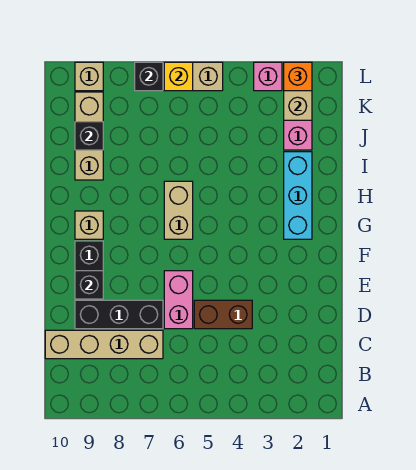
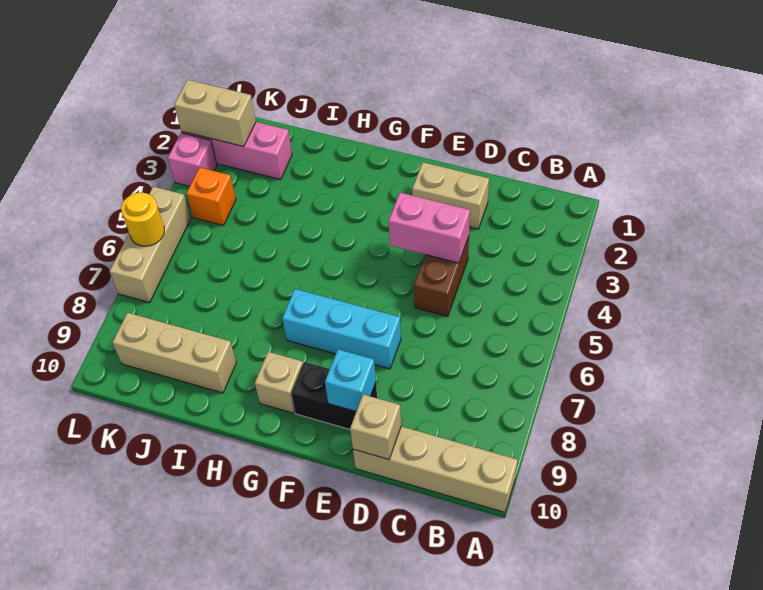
tan 1x4 brick [45,330,163,359] -> tan 1x4 brick turned to [353,426,518,512]
pink 1x2 brick [164,271,193,329] -> pink 1x2 brick moved to [389,193,470,263]
black 1x3 brick [75,300,163,329] -> none
black 1x1 brick [75,271,103,299] -> cyan 1x1 brick [325,349,376,411]
cyan 1x3 brick [284,152,312,239] -> cyan 1x3 brick moved to [282,289,401,369]
tan 1x2 brick [164,181,193,239] -> tan 1x2 brick moved to [412,162,489,229]
black 1x1 brick [75,122,103,150] -> none
orange 1x1 brick [284,62,312,91] -> orange 1x1 brick moved to [186,167,236,225]
yellow 1x1 brick [164,62,193,91] -> yellow 1x1 round brick [121,192,164,246]
black 1x1 brick [135,62,163,91] -> none
tan 1x1 brick [75,62,103,91] -> tan 1x1 brick moved to [350,394,401,459]

